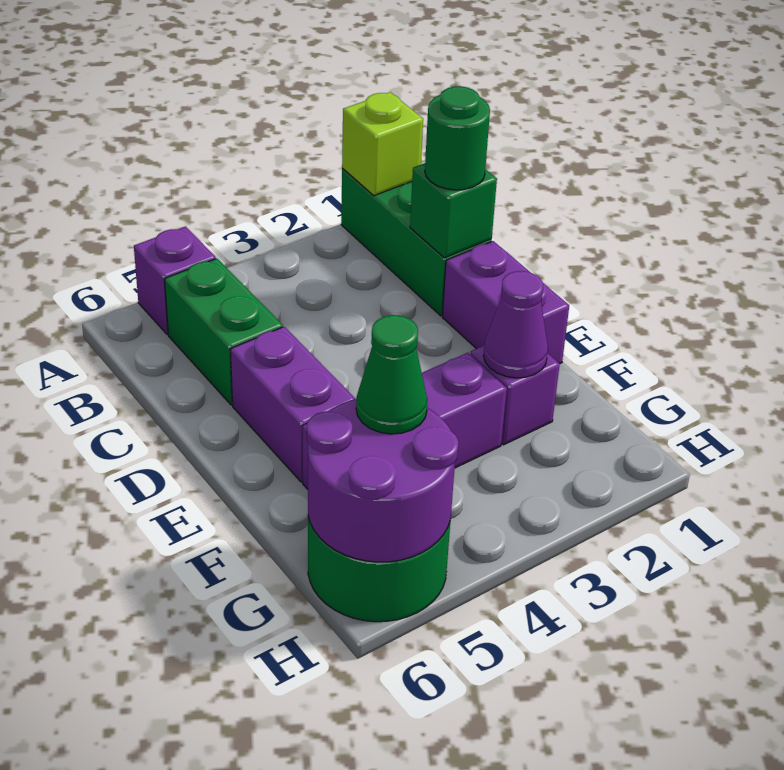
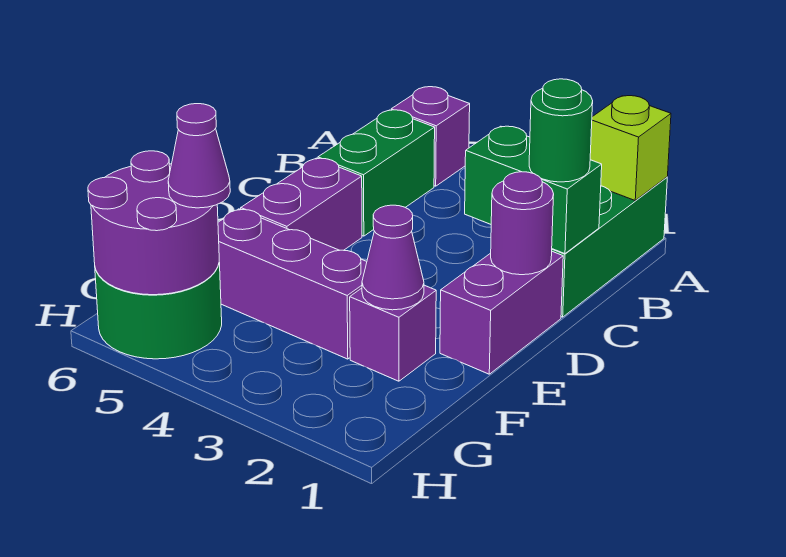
green 1x1 brick [410,163,497,258] -> green 1x2 brick [465,126,602,254]
none -> purple 1x1 round brick [491,172,554,275]
green 1x1 cone [356,315,428,434] -> purple 1x1 cone [168,104,230,208]

